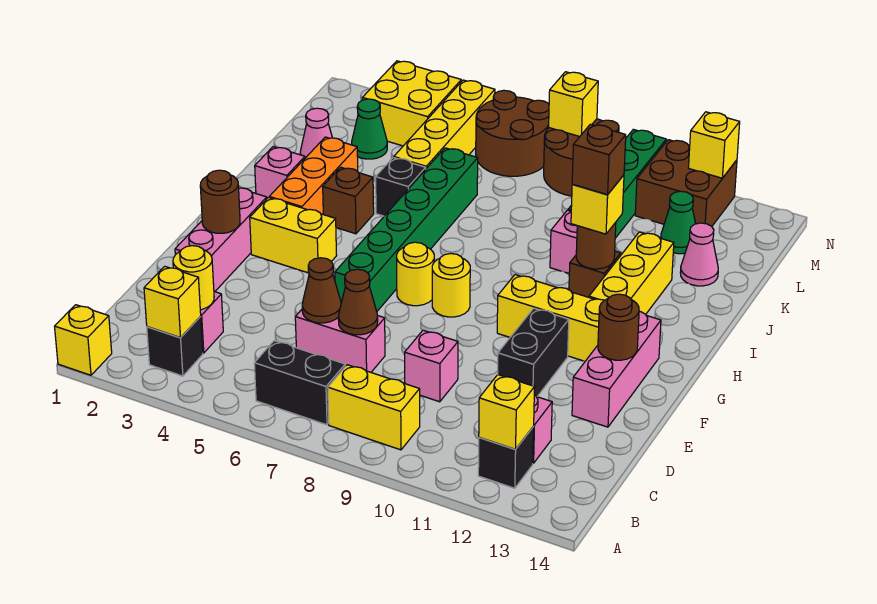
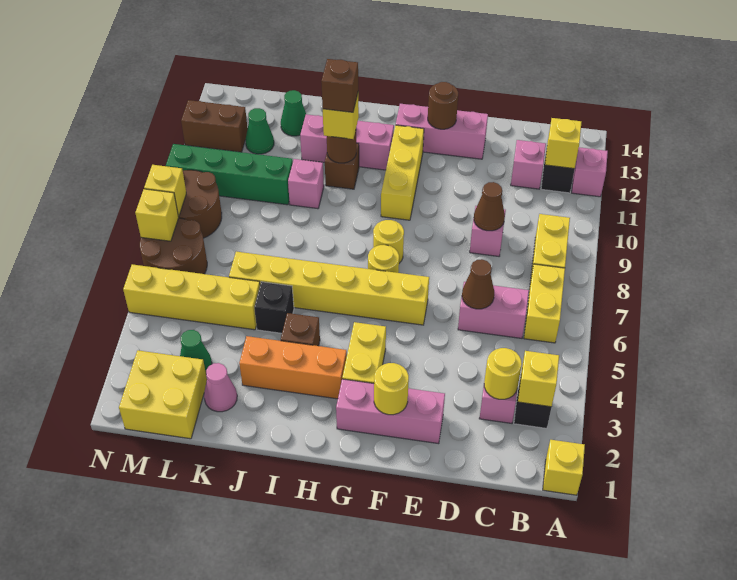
black 1x2 brick [254,341,345,425] -> yellow 1x2 brick [524,264,565,343]
pink 1x2 brick [295,310,385,372] -> pink 1x2 brick turned to [458,282,529,338]
brown 1x1 cone [338,269,378,335] -> brown 1x1 cone moved to [474,182,505,231]
black 1x2 brick [498,308,569,397] -> none
brown 1x1 round brick [200,170,240,233] -> yellow 1x1 round brick [374,363,409,415]
green 1x6 brick [335,148,478,311] -> yellow 1x6 brick [229,252,429,325]
yellow 1x3 brick [589,232,674,314] -> pink 1x3 brick [300,114,394,170]
pink 1x1 brick [255,147,305,198] -> pink 1x1 brick moved to [572,147,608,197]
pink 1x1 cone [680,223,718,286] -> green 1x1 cone [281,90,306,136]
yellow 2x2 brick [362,61,461,146] -> yellow 2x2 brick moved to [119,350,207,439]
brown 2x2 brick [635,140,737,226] -> brown 1x2 brick [181,100,248,152]
yellow 1x1 brick [689,112,740,178] -> yellow 1x1 brick moved to [135,189,179,241]

